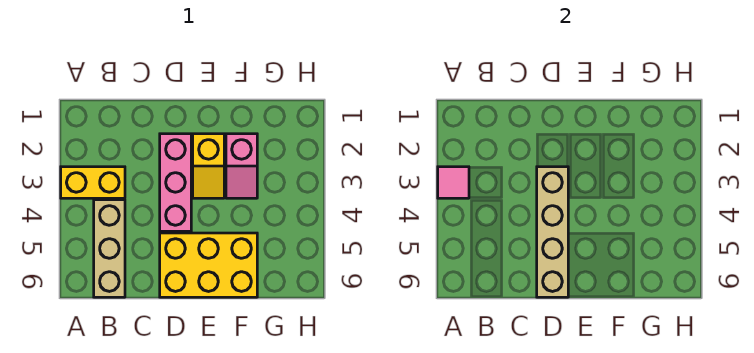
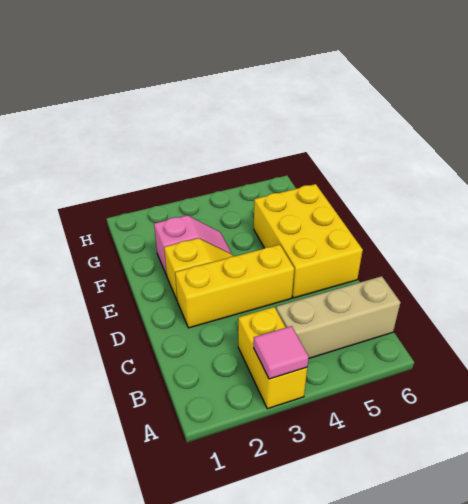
pink 1x3 brick [160,134,191,231] -> yellow 1x3 brick [175,245,294,328]
tan 1x4 brick [537,167,568,297] -> none

